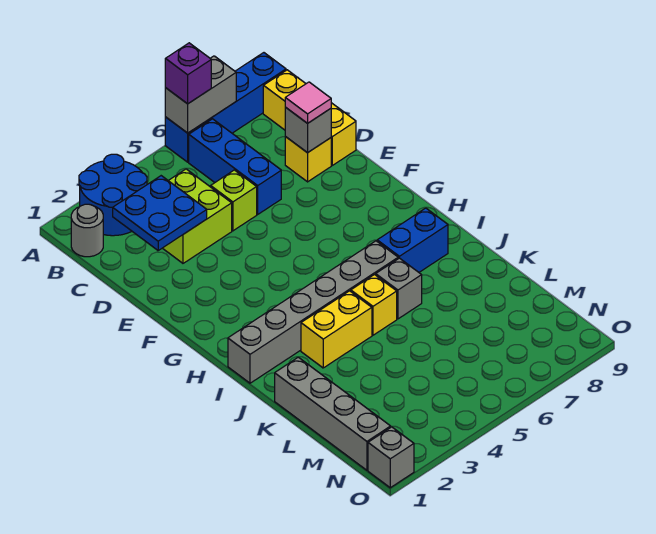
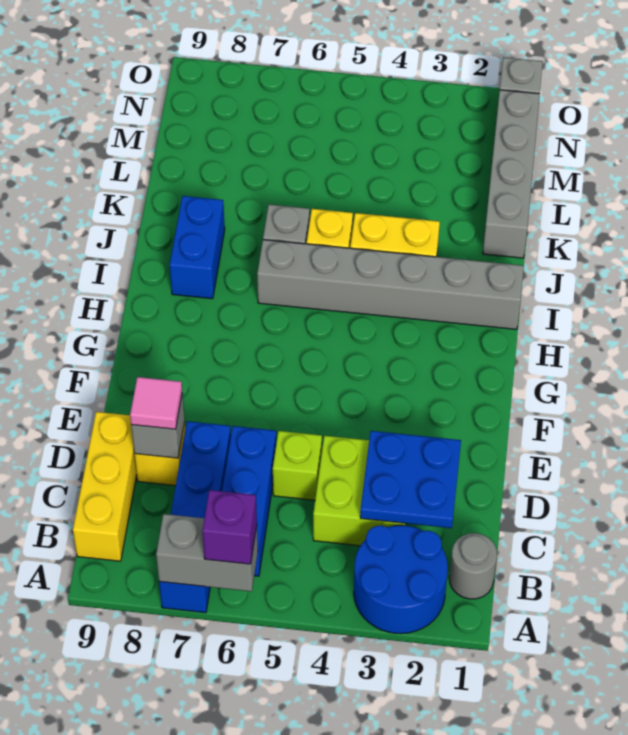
blue 1x4 brick [165,53,286,162] -> blue 1x4 brick turned to [159,421,231,613]
blue 1x2 brick [377,208,448,272] -> blue 1x2 brick turned to [170,196,225,299]

